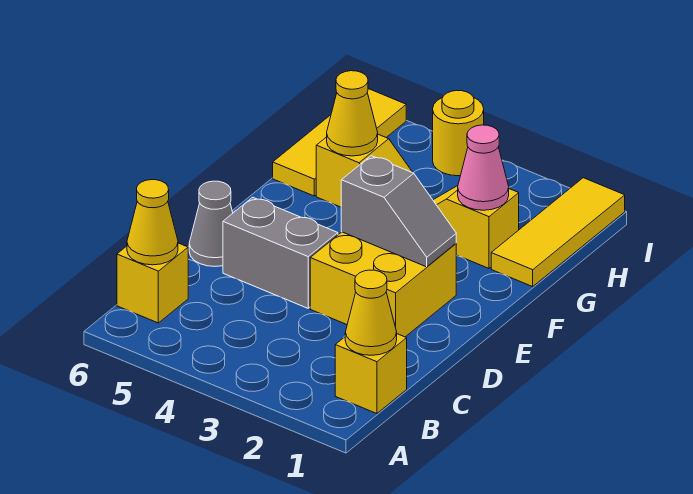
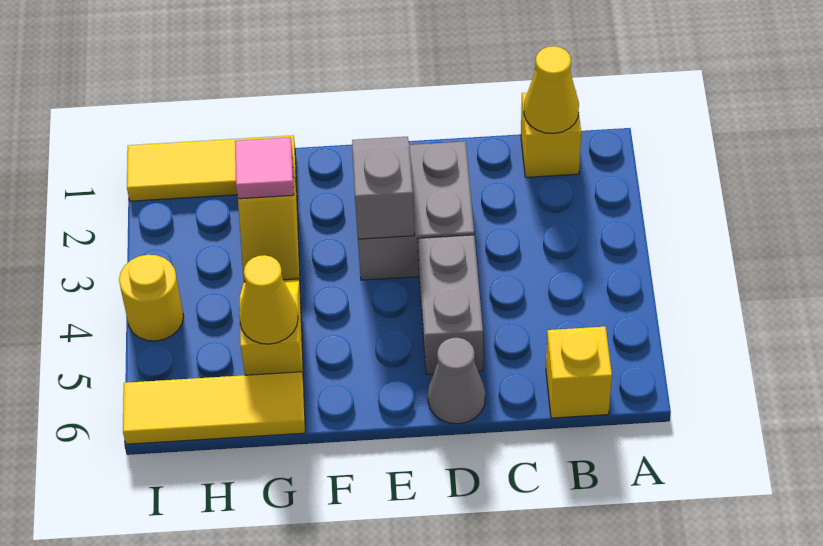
yellow 1x1 cone [127,180,178,265] -> none
yellow 2x2 brick [310,232,456,337] -> grey 2x2 brick [358,141,474,280]
pink 1x1 cone [458,125,509,210] -> pink 1x1 tile [235,137,294,199]

